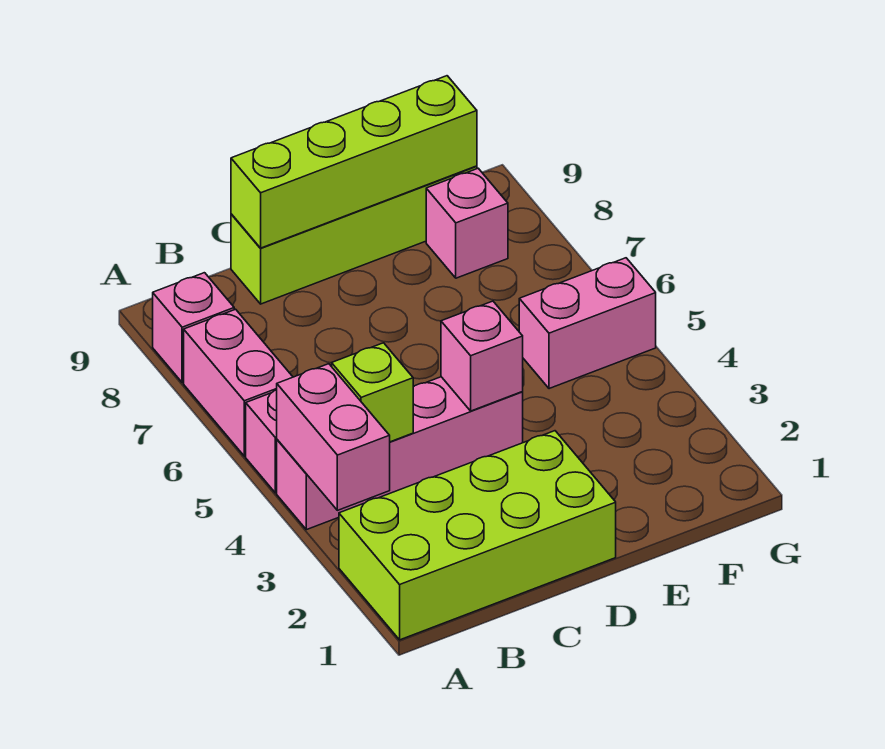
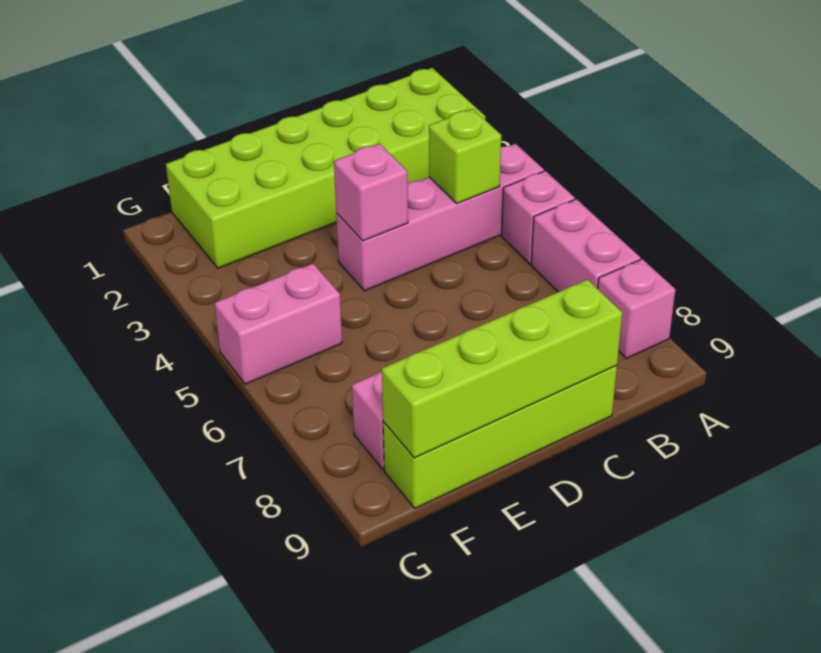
lime 2x4 brick [339,431,616,640] -> lime 2x6 brick [166,68,485,268]
pink 1x2 brick [277,364,390,510] -> none

